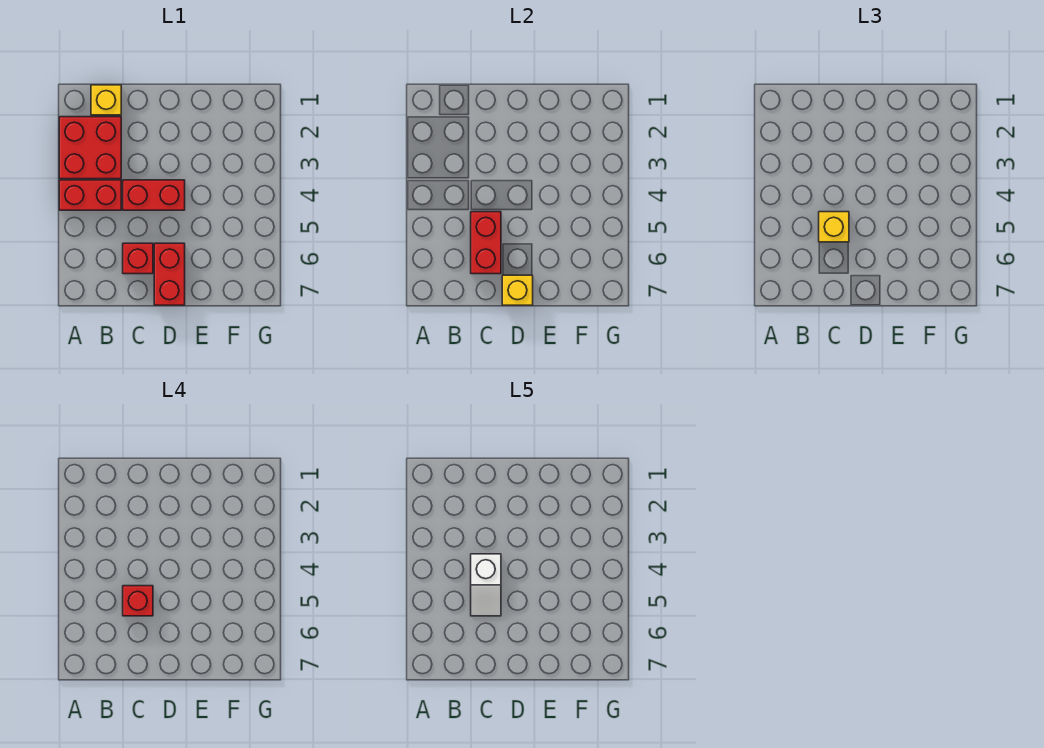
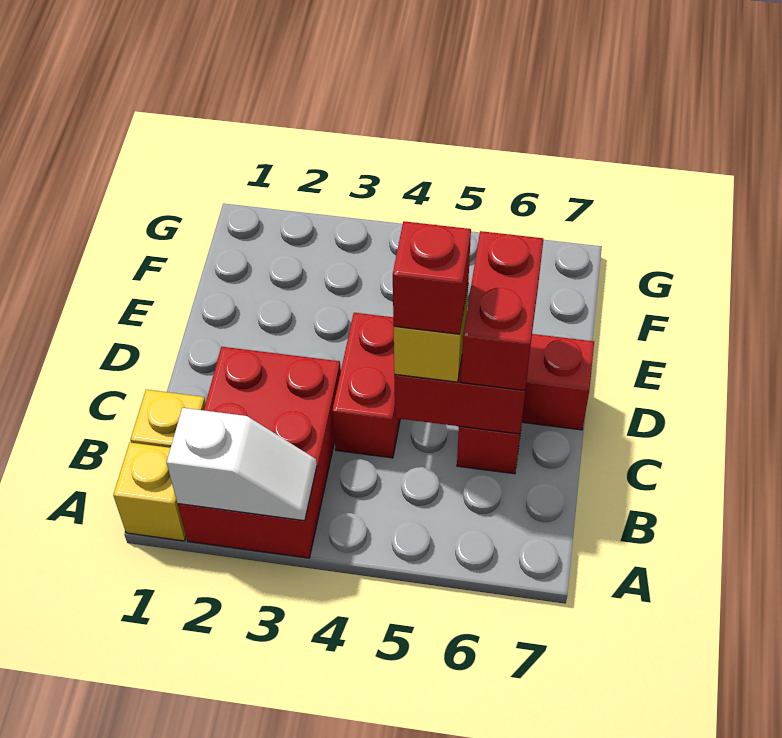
red 2x2 brick [59,117,121,179] -> red 2x3 brick [178,347,341,558]
red 1x2 brick [59,180,121,210] -> red 1x2 brick moved to [461,231,543,390]
white 1x2 slope [471,554,501,616] -> white 1x2 slope moved to [167,408,317,521]
yellow 1x1 brick [502,275,533,305] -> yellow 1x1 brick moved to [113,442,186,541]

